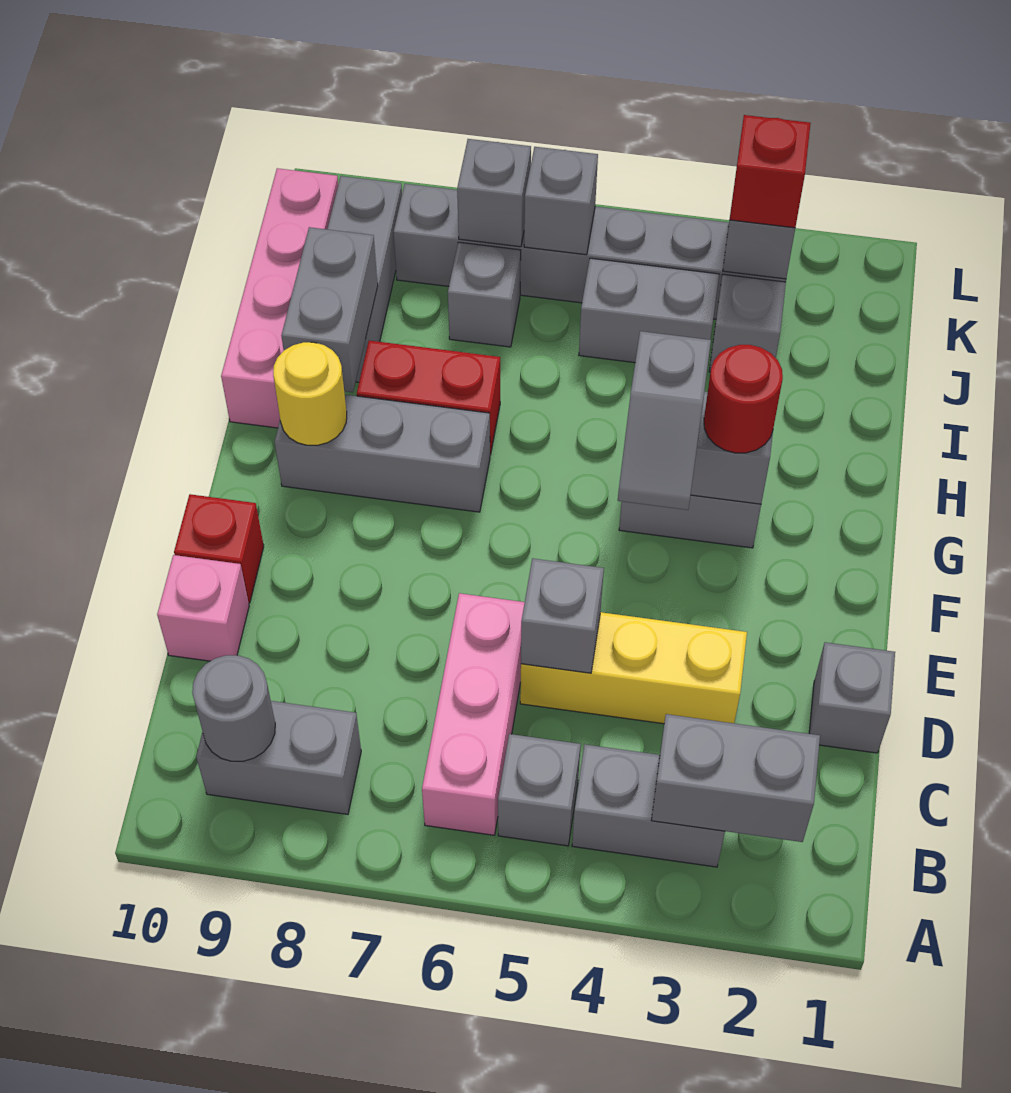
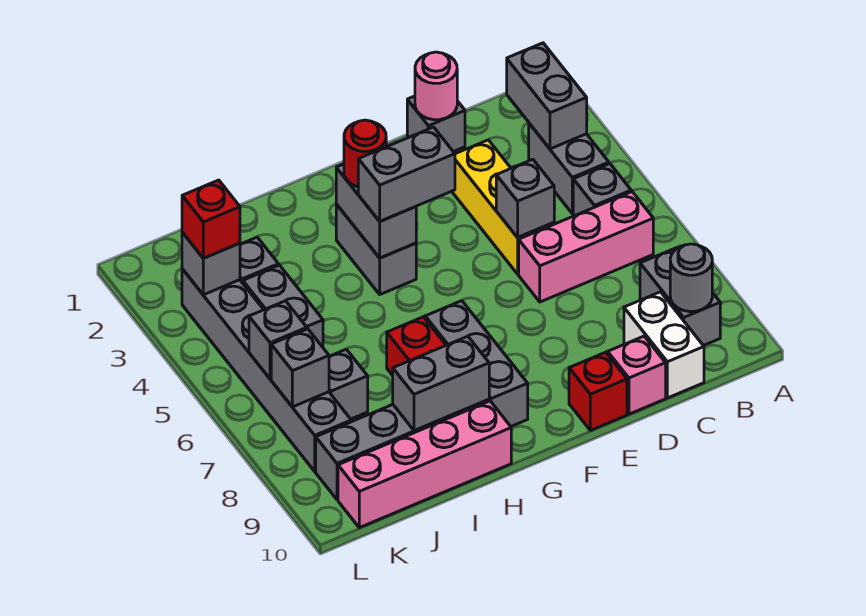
none -> white 1x2 brick [624,292,704,398]
none -> pink 1x1 round brick [415,52,457,120]
grey 1x2 slope [618,331,711,510] -> grey 1x2 brick [358,127,455,221]
yellow 1x1 round brick [273,342,347,445] -> none

